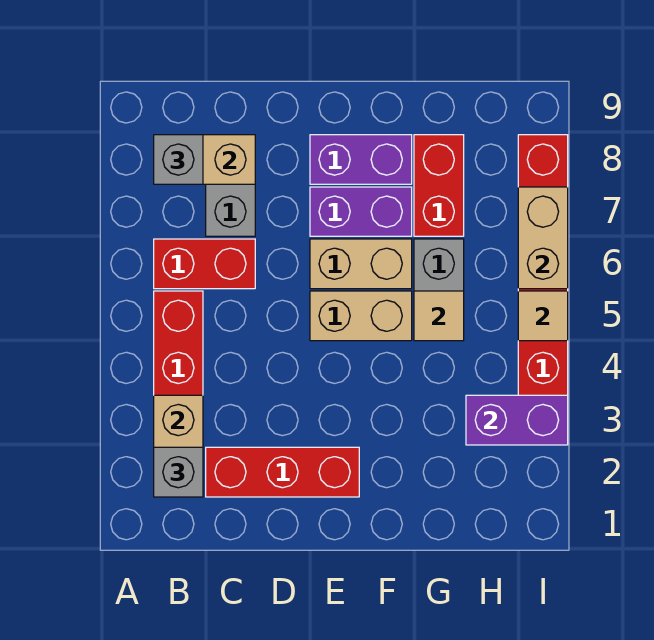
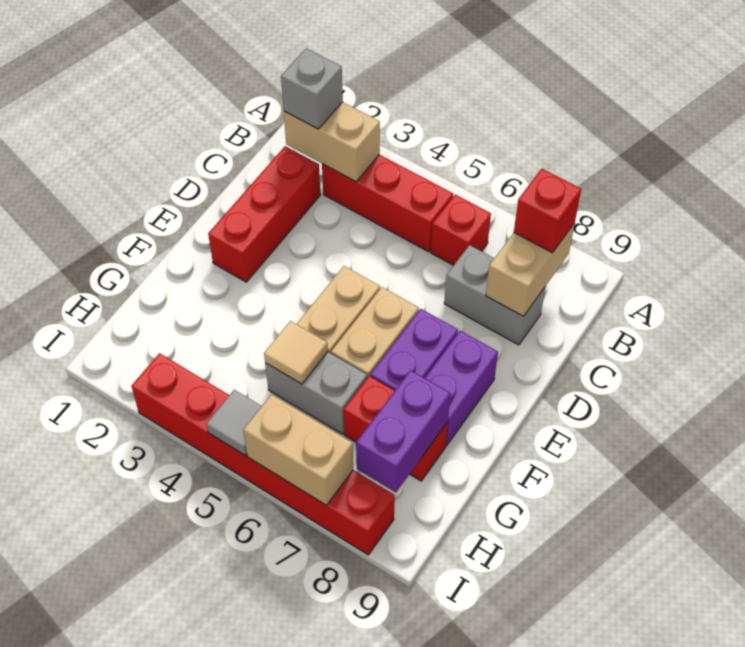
red 1x2 brick [154,239,255,289] -> red 1x1 brick [431,195,491,265]
grey 1x1 brick [154,135,203,184] -> red 1x1 brick [514,169,581,253]
purple 1x2 brick [466,395,568,445] -> purple 1x2 brick moved to [356,370,450,492]
tan 1x1 tile [518,291,568,341] -> grey 1x1 tile [206,390,262,455]

